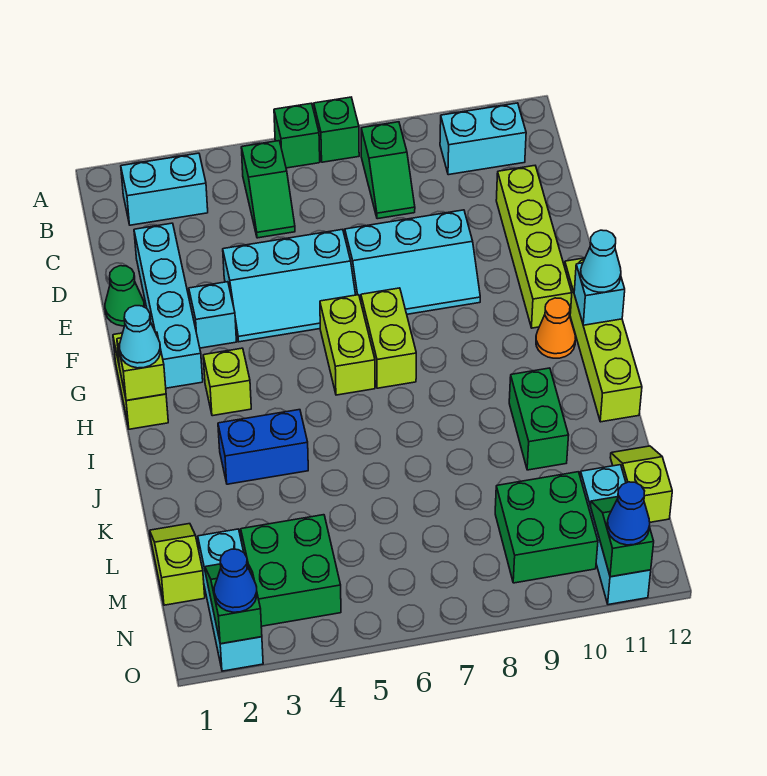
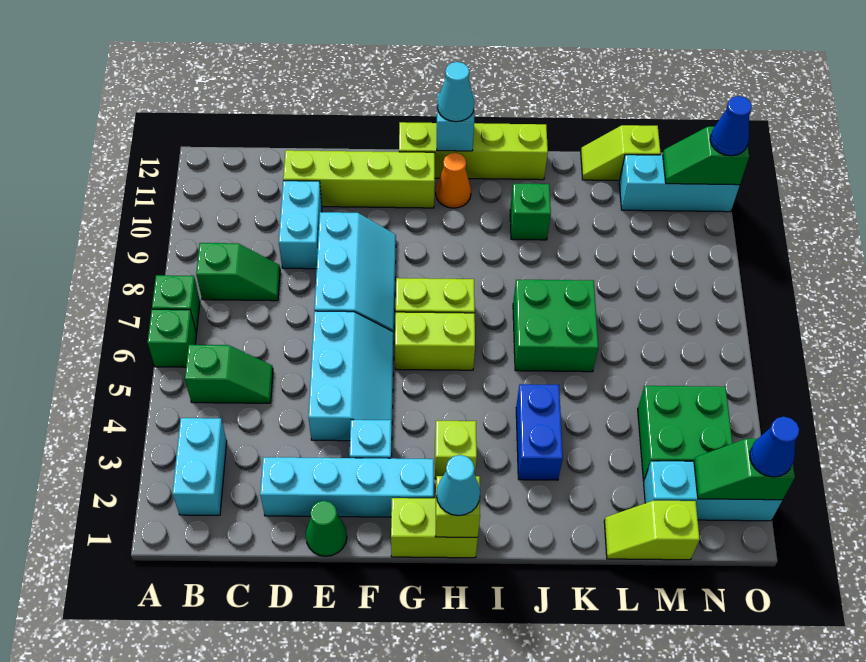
cyan 1x2 brick [440,103,526,175] -> cyan 1x2 brick moved to [279,181,322,269]
green 1x2 brick [509,368,569,470] -> green 1x1 brick [510,184,551,240]
green 2x2 brick [495,472,598,583] -> green 2x2 brick moved to [513,280,598,372]

